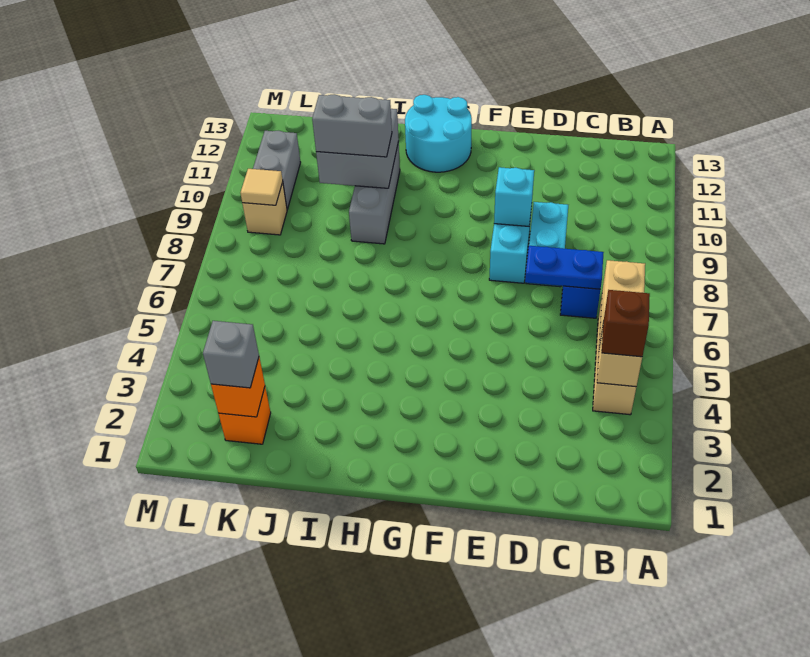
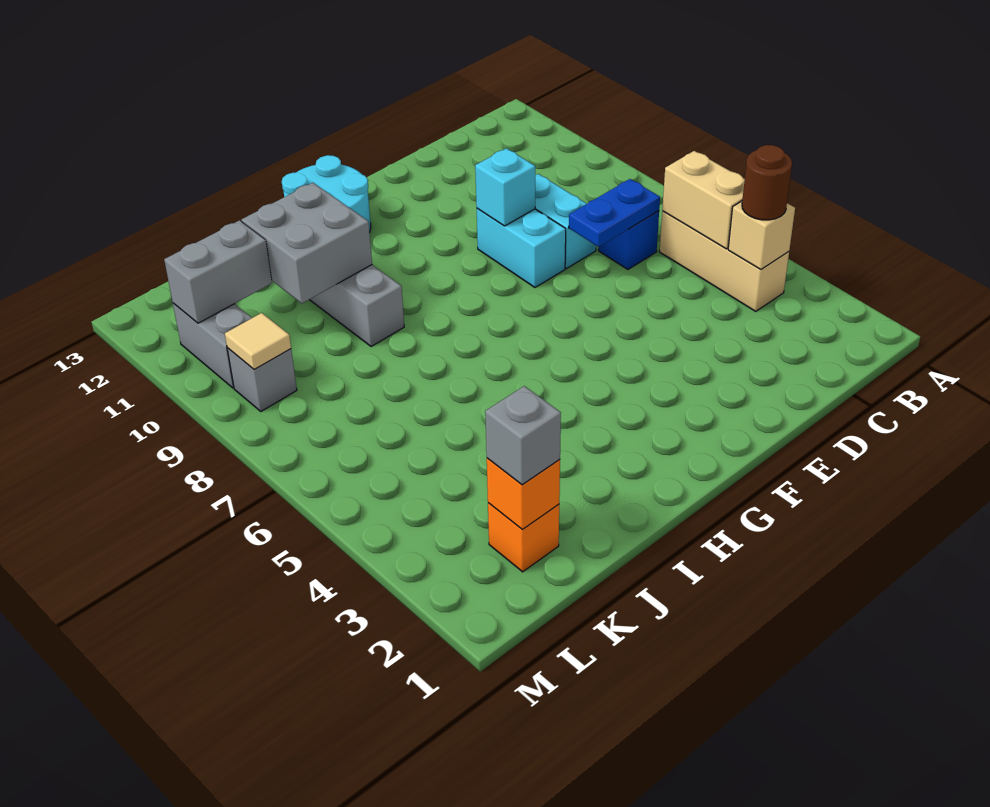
brown 1x1 brick [602,290,650,357] -> brown 1x1 round brick [742,145,792,220]
grey 1x2 brick [312,94,392,157] -> grey 1x2 brick moved to [164,220,272,323]
tan 1x1 brick [242,182,287,235] -> grey 1x1 brick [227,348,297,411]

